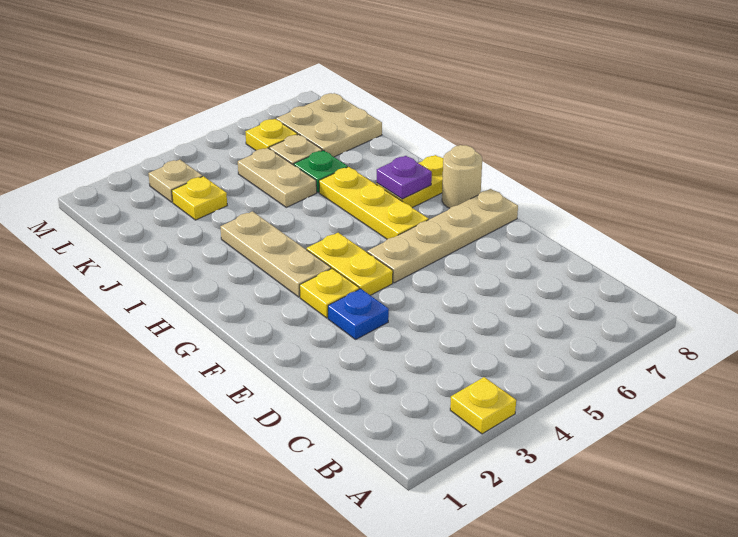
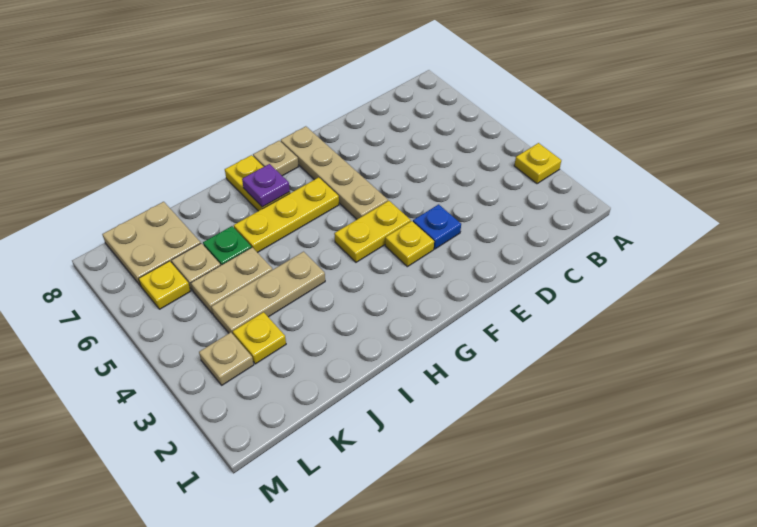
tan 1x3 plate [220,211,331,297] -> tan 1x3 plate moved to [211,252,325,334]
tan 1x1 round brick [442,145,482,208] -> tan 1x1 plate [253,141,299,176]

